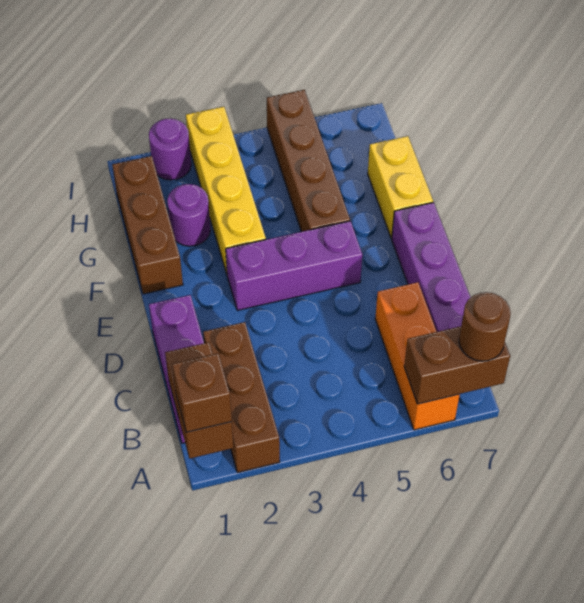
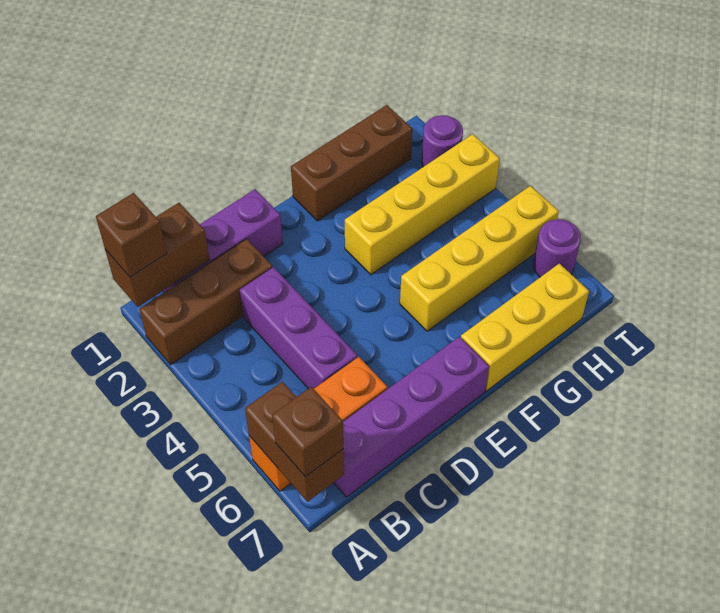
brown 1x1 round brick [459,292,511,361] -> brown 1x1 brick [272,387,343,477]
purple 1x3 brick [226,221,362,310] -> purple 1x3 brick moved to [240,267,357,389]
brown 1x4 brick [267,90,350,232] -> yellow 1x4 brick [400,186,559,331]
yellow 1x2 brick [368,136,433,238] -> yellow 1x3 brick [461,264,589,391]
purple 1x1 round brick [167,184,211,246] -> purple 1x1 round brick moved to [533,219,581,277]

